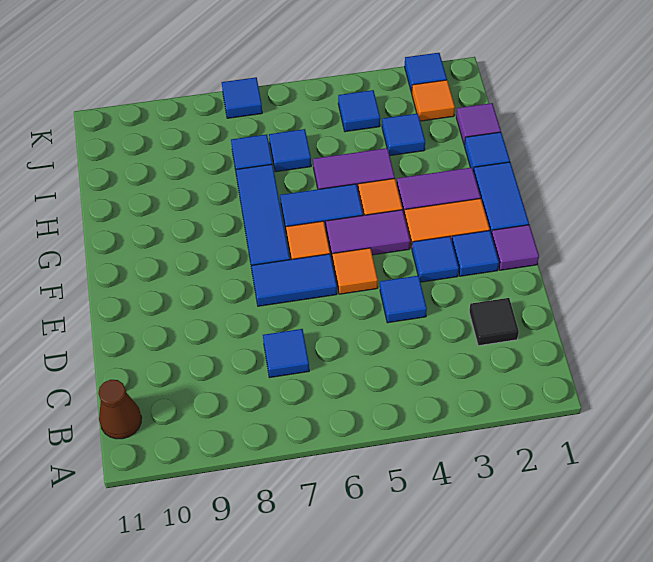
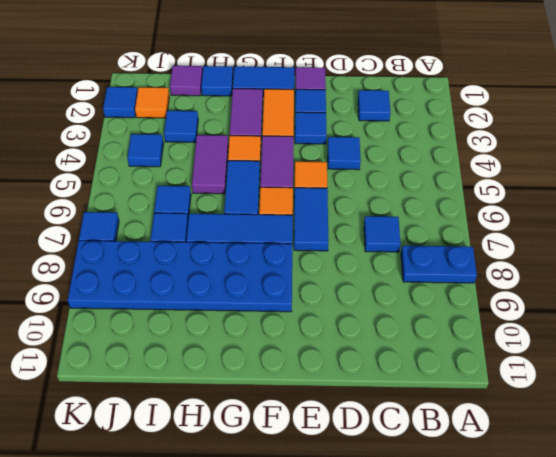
none -> blue 1x2 plate [401,246,477,283]
brown 1x1 cone [98,380,142,439] -> none
black 1x1 tile [469,298,519,346] -> blue 1x1 tile [358,90,390,121]
none -> blue 2x6 plate [68,241,292,312]

